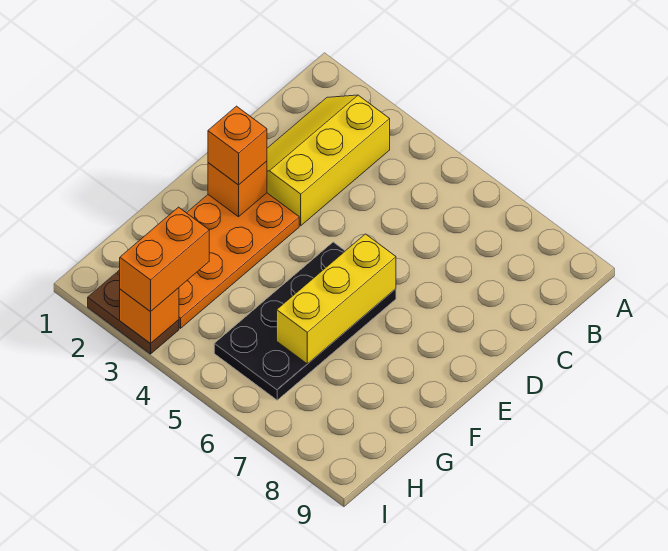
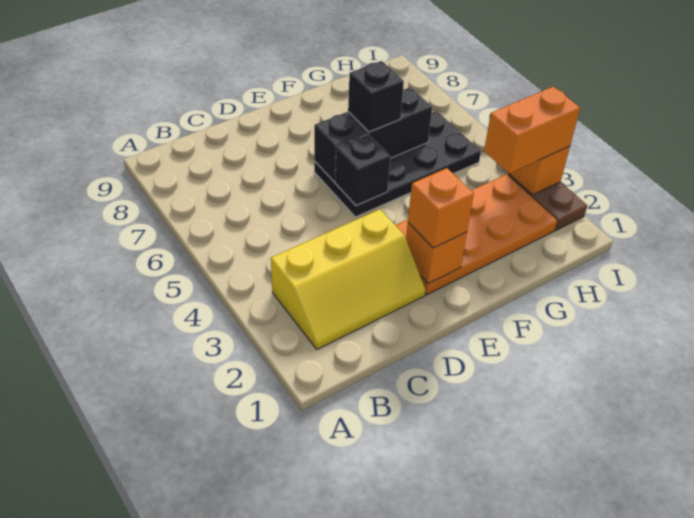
none -> black 1x1 brick [335,134,391,206]
yellow 1x3 brick [277,234,396,364] -> black 1x3 brick [314,87,432,182]
none -> black 1x1 brick [348,61,404,132]

